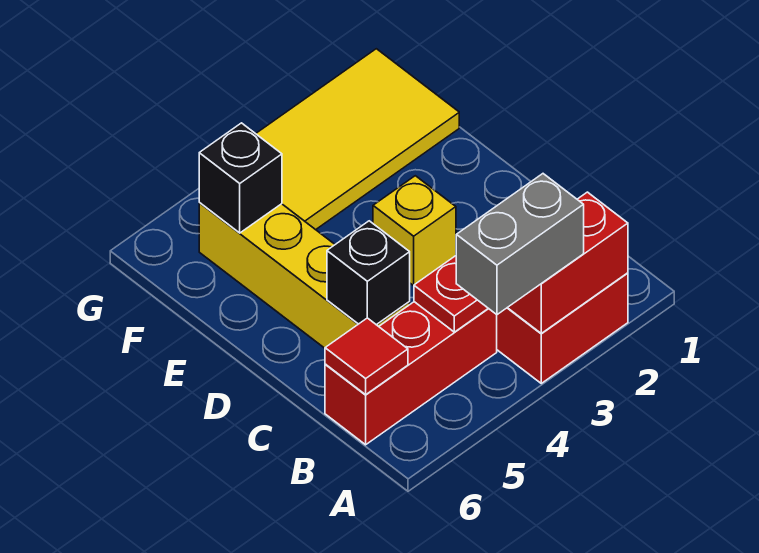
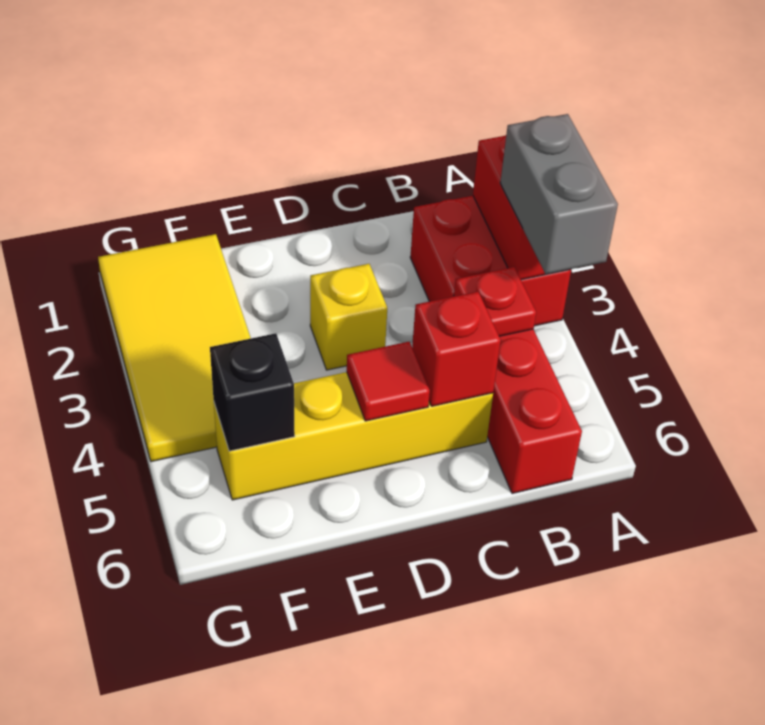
red 1x1 tile [325,318,408,395] -> red 1x1 tile moved to [347,342,430,421]
black 1x1 brick [327,221,410,325] -> red 1x1 brick [412,292,501,406]

